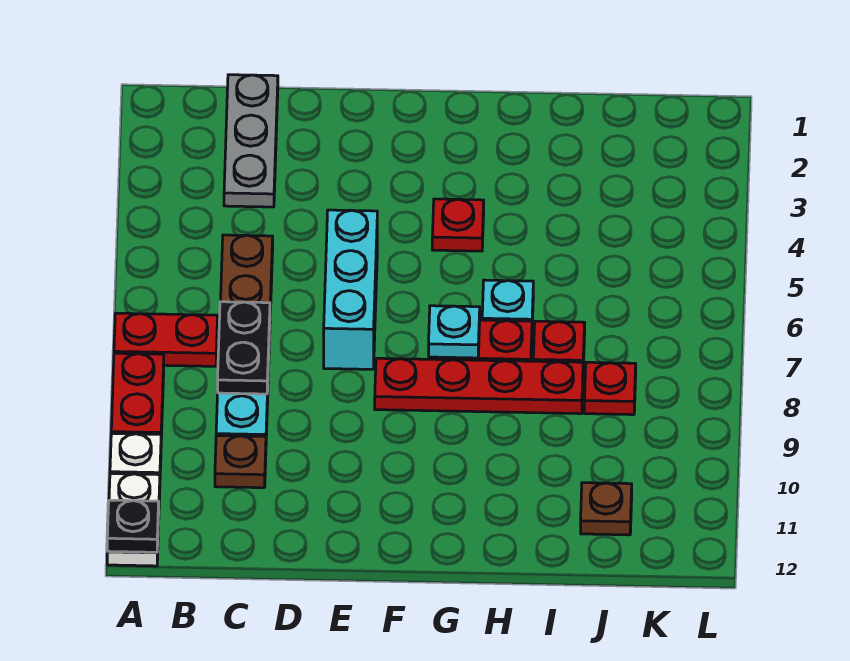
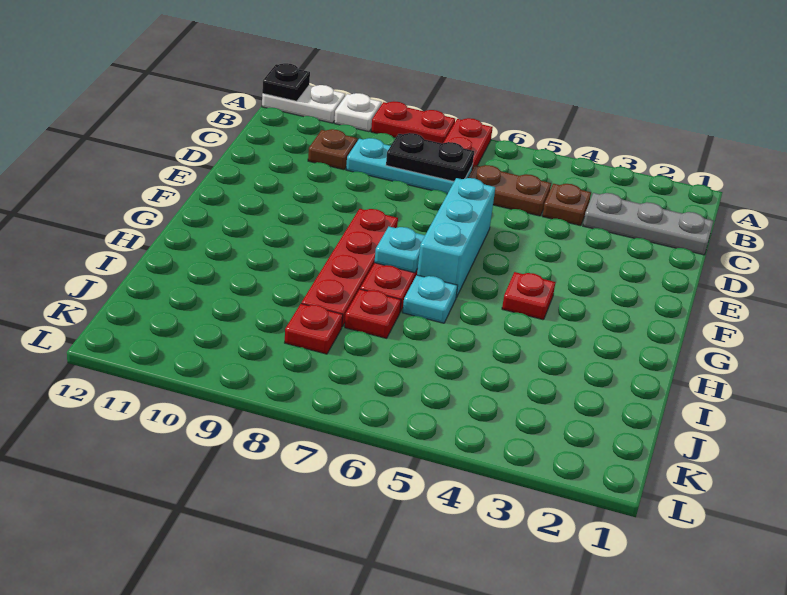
cyan 1x3 brick [324,210,377,369] -> cyan 1x3 brick turned to [417,178,495,298]
brown 1x1 plate [581,483,632,535] -> brown 1x1 plate moved to [543,184,591,226]

